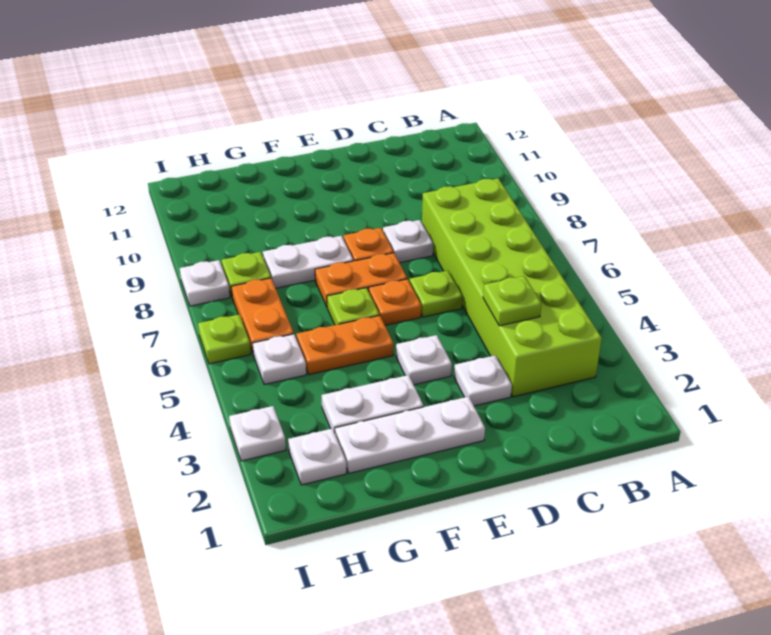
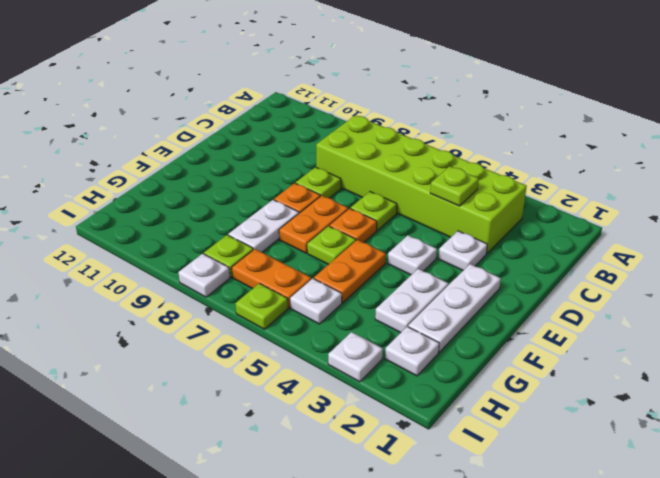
white 1x1 plate [383,220,433,263] -> lime 1x1 plate [296,167,341,198]

